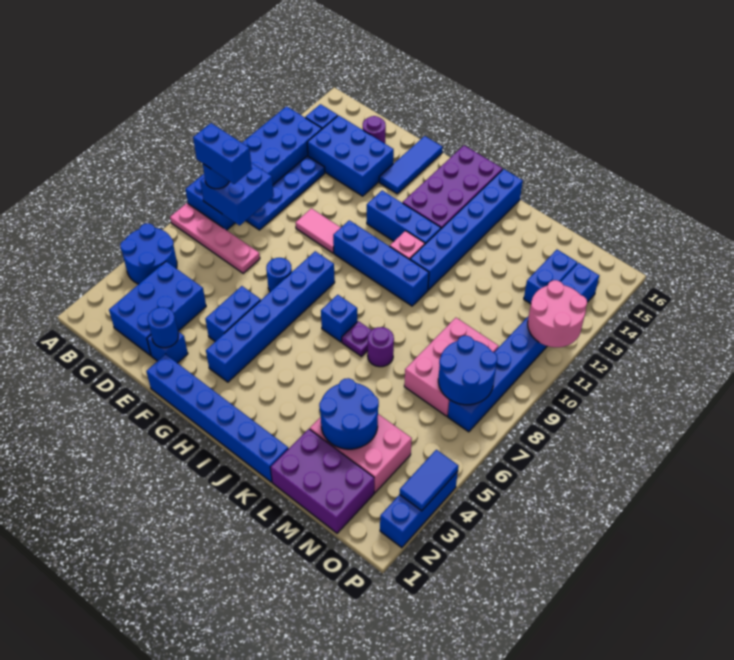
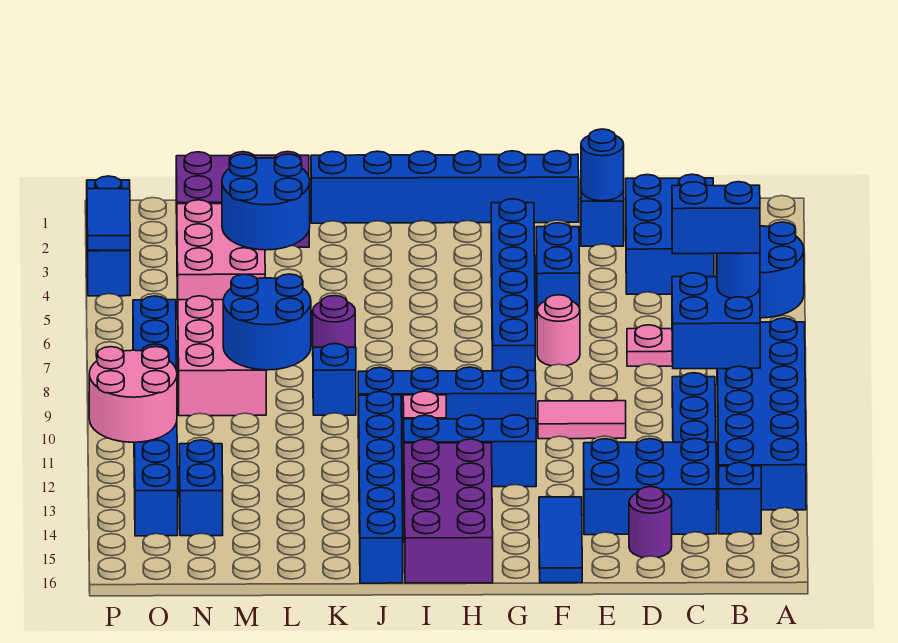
blue 1x1 round brick [266,258,292,292] -> pink 1x1 round brick [537,295,580,366]
blue 1x1 brick [321,295,357,342] -> blue 1x1 brick moved to [313,344,356,415]
purple 1x1 plate [342,321,371,356] -> none
pink 2x3 brick [310,414,412,493] -> pink 2x3 brick turned to [177,200,265,308]
blue 2x2 round brick [438,336,497,405] -> blue 2x2 round brick moved to [223,274,311,370]

